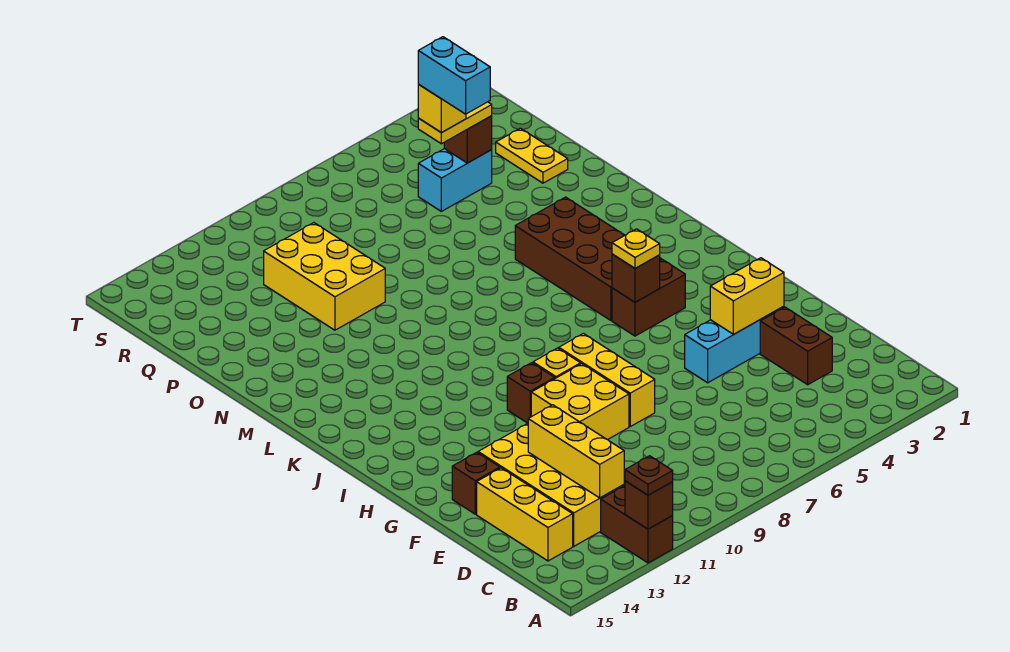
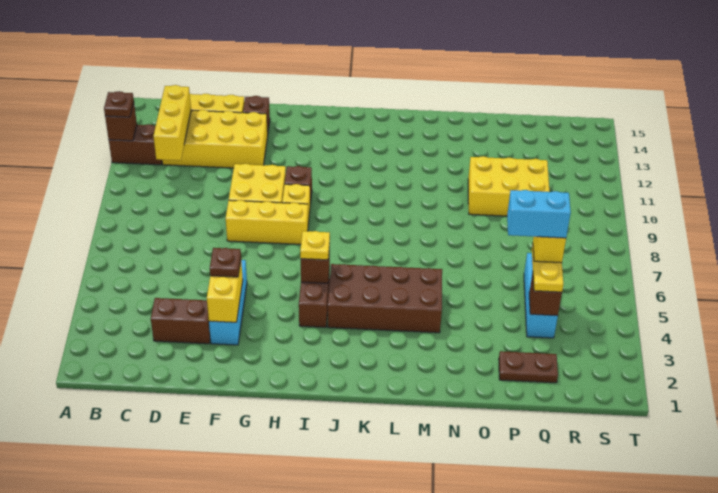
yellow 1x3 brick [528,405,624,498] -> yellow 1x3 brick turned to [153,85,191,160]
none -> brown 1x1 plate [210,248,241,277]
yellow 1x2 plate [496,128,568,183] -> brown 1x2 plate [499,351,558,383]
cyan 1x2 brick [418,149,492,211] -> cyan 1x3 brick [524,253,558,338]

